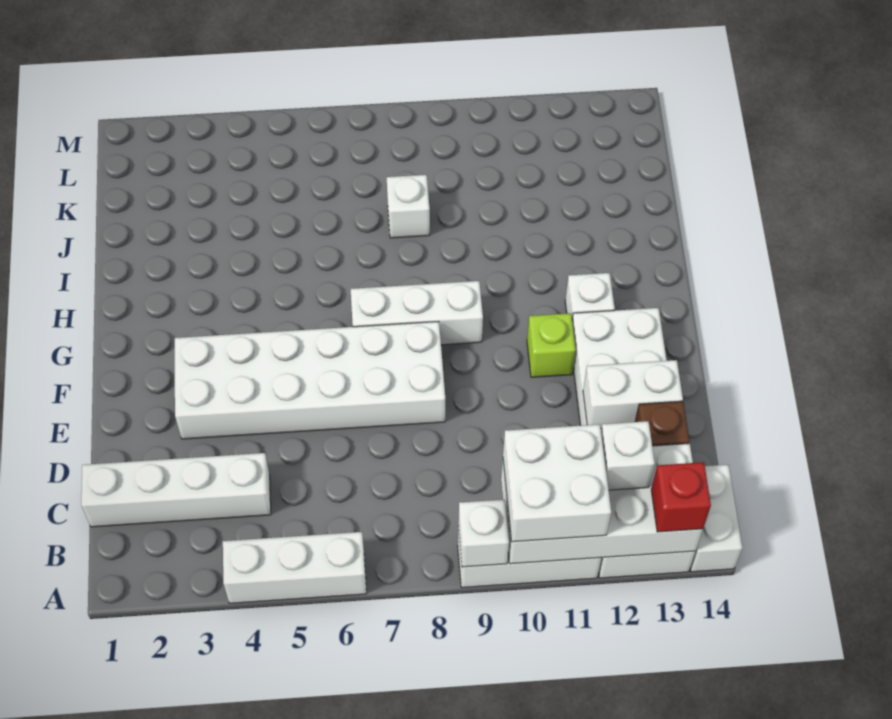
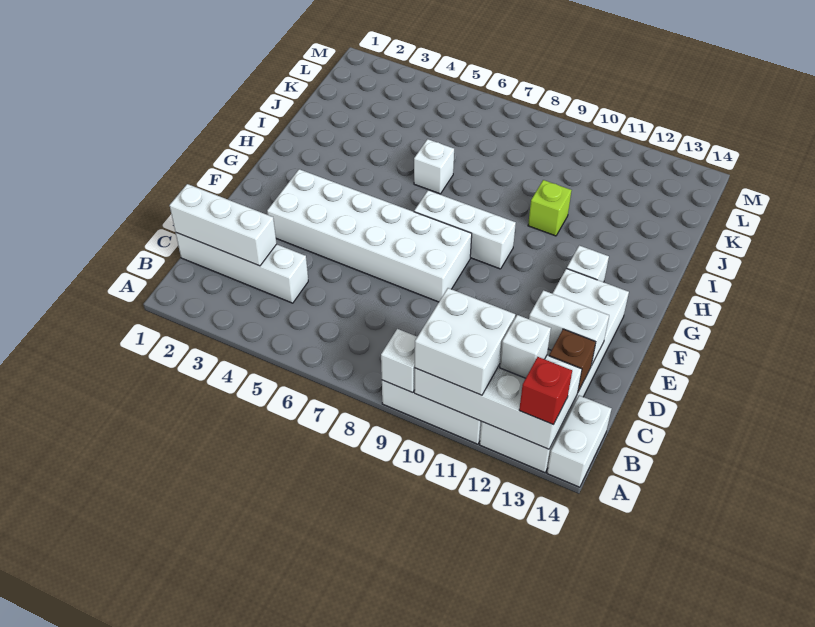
white 1x3 brick [223,532,366,603] -> white 1x3 brick moved to [169,184,277,266]
lime 1x1 brick [527,313,576,377] -> lime 1x1 brick moved to [528,180,572,236]
white 1x1 brick [387,175,430,238] -> white 1x1 brick moved to [414,139,454,194]

